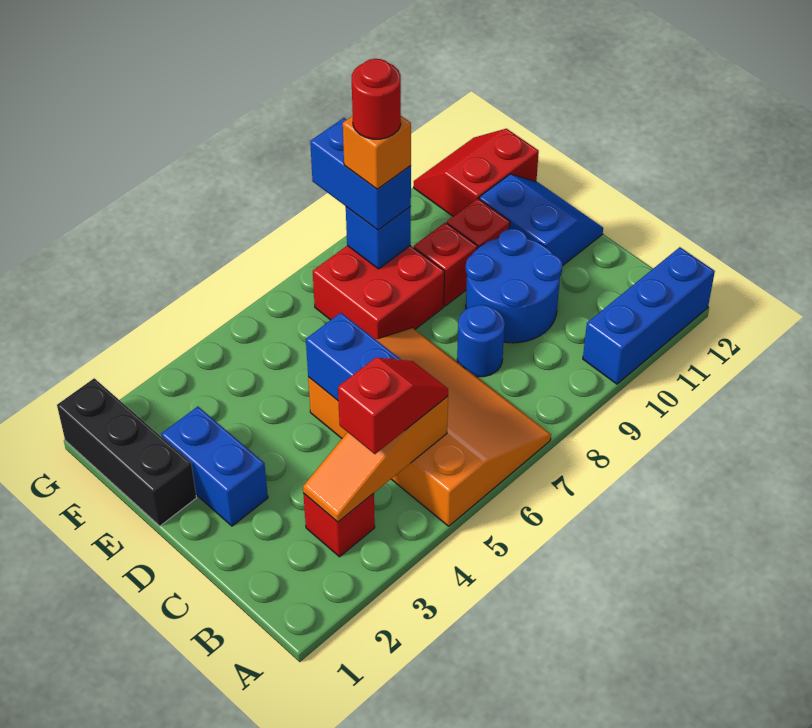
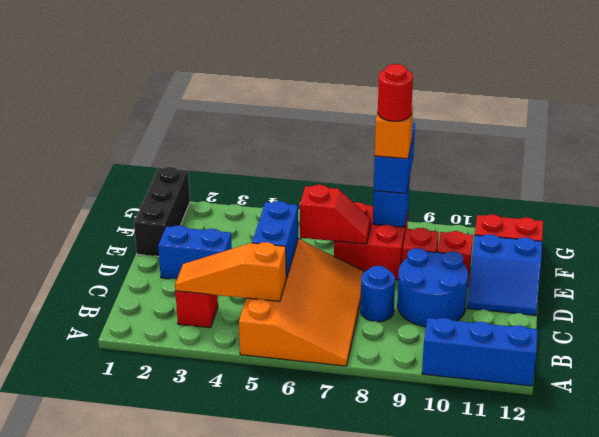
red 1x2 slope [338,357,448,454] -> red 1x2 slope moved to [300,185,371,244]
blue 1x2 brick [161,407,268,526] -> blue 1x2 brick turned to [158,225,232,279]
blue 2x2 slope [479,174,603,266] -> blue 2x2 slope turned to [467,234,542,315]

